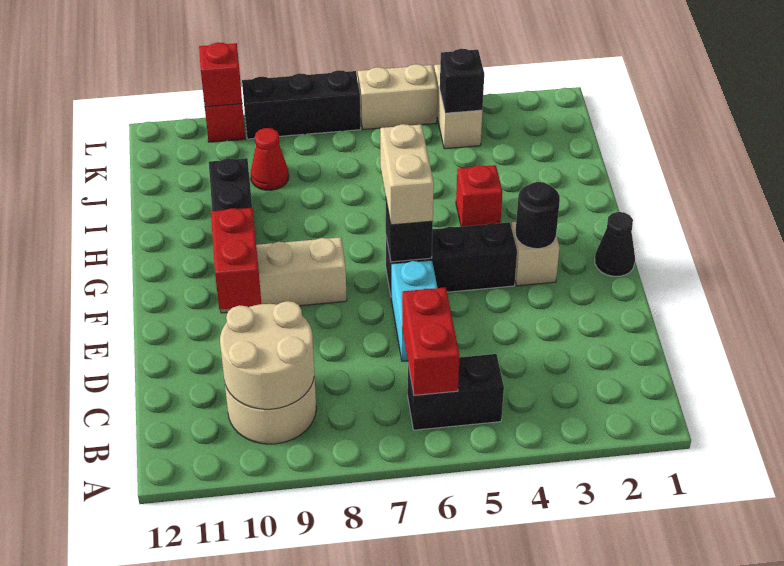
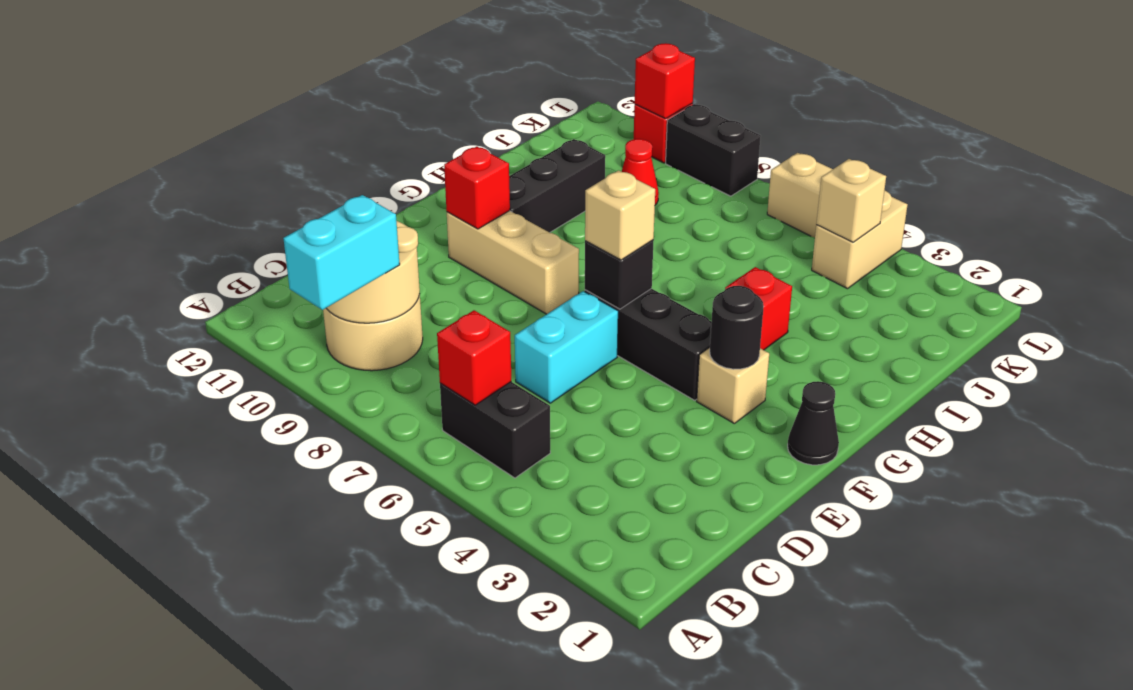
none -> cyan 1x2 brick [283,195,400,310]
red 1x2 brick [402,287,460,395] -> red 1x1 brick [437,310,511,405]
red 1x2 brick [211,208,261,310] -> red 1x1 brick [444,147,510,229]
tan 1x2 brick [380,124,434,225] -> tan 1x1 brick [585,170,655,260]
black 1x1 brick [440,49,484,113] -> tan 1x1 brick [816,159,886,242]
black 1x3 brick [242,70,361,139] -> black 1x2 brick [666,104,761,196]

